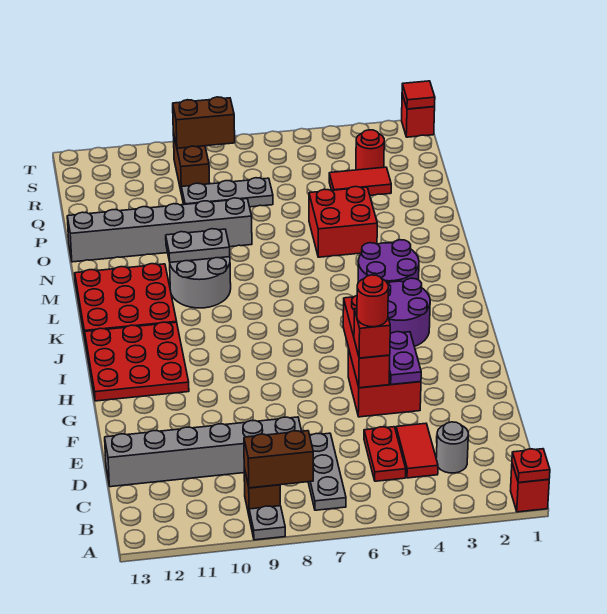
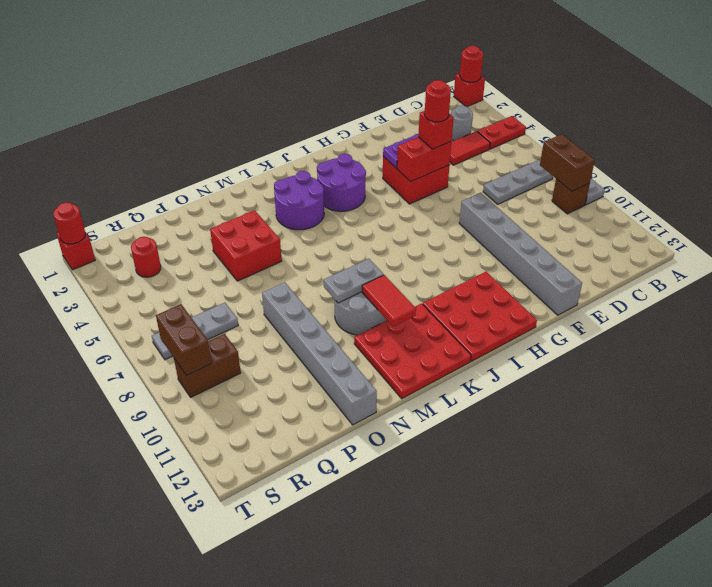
red 1x1 plate [512,449,550,483] -> red 1x1 round brick [460,46,483,82]
red 1x2 plate [364,427,406,481] -> red 1x2 plate moved to [477,116,526,149]
grey 1x6 brick [105,417,301,487] -> grey 1x6 brick moved to [459,193,582,315]
red 1x3 brick [343,296,390,388] -> red 1x2 brick [397,137,452,182]
grey 1x2 plate [166,229,230,262] -> grey 1x2 plate turned to [324,259,384,303]
red 1x2 tile [329,167,391,195] -> red 1x2 tile moved to [362,275,416,327]
grey 1x3 plate [181,178,273,207] -> grey 1x3 plate turned to [152,303,238,360]
red 1x1 tile [402,81,435,109] -> red 1x1 round brick [53,202,85,244]

